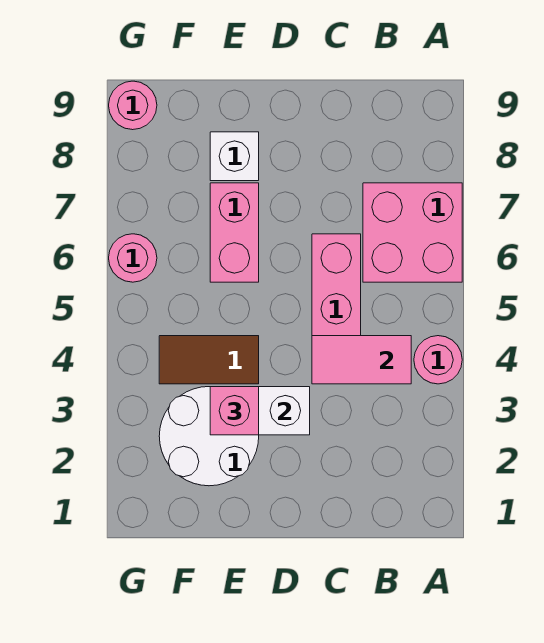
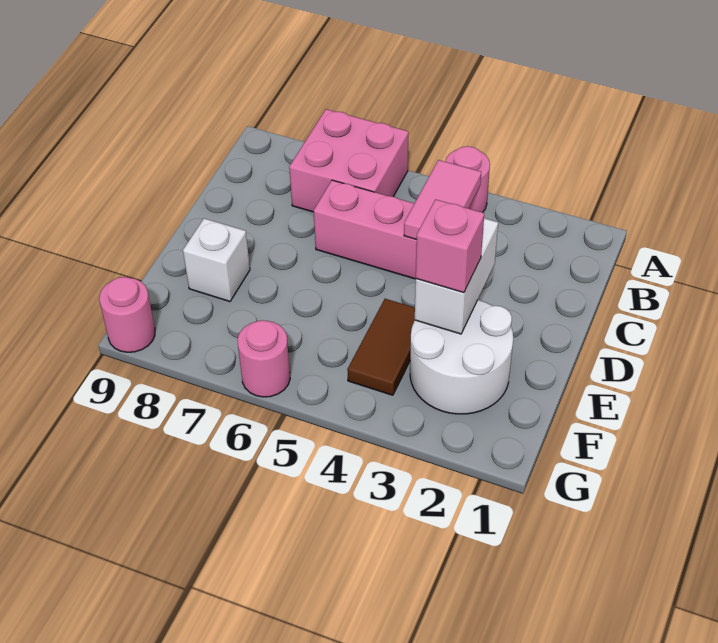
pink 1x2 brick [210,183,259,282] -> none

